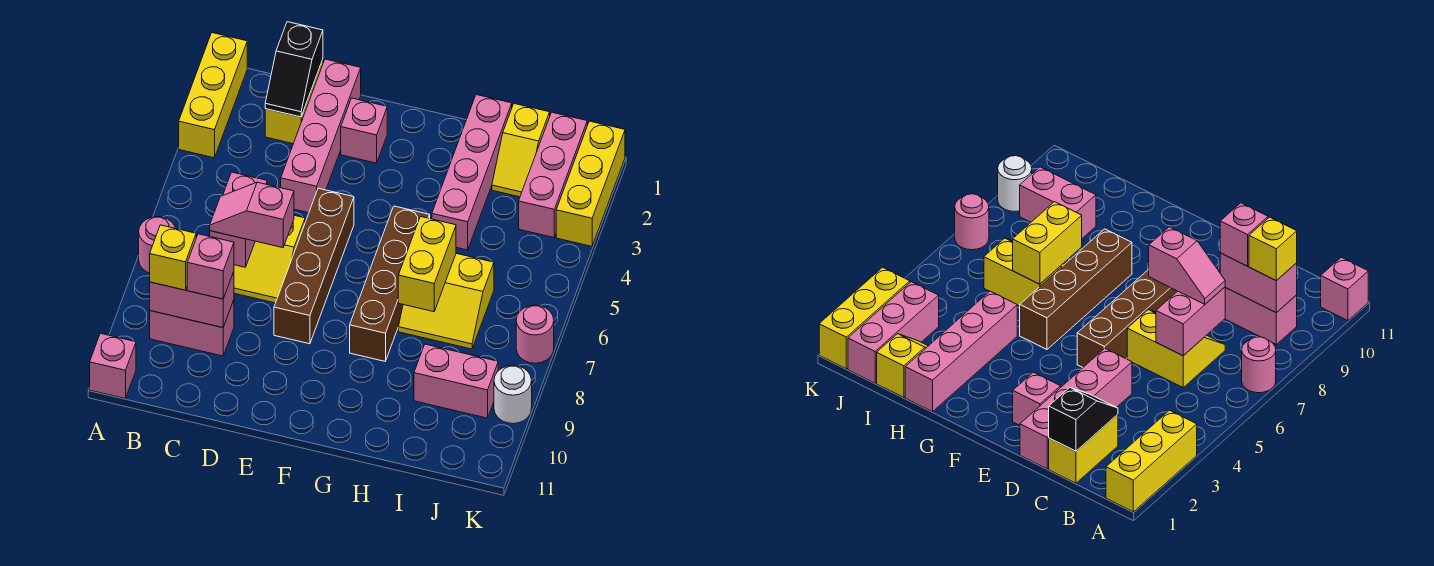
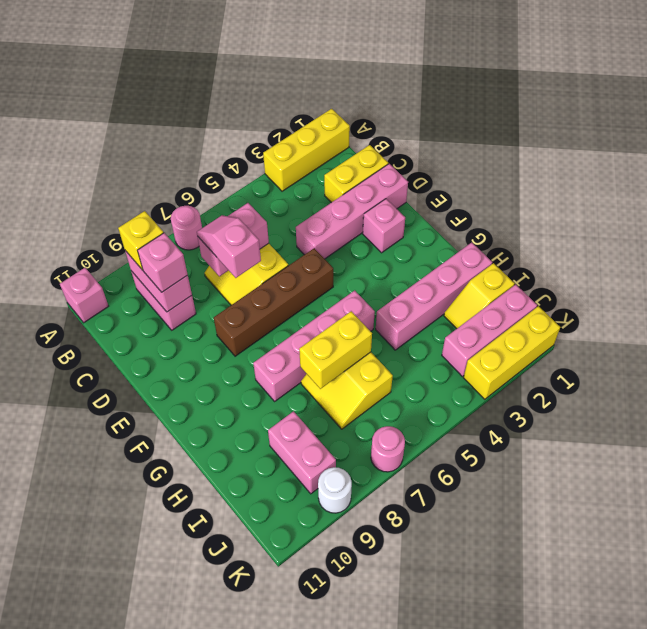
black 1x2 slope [265,22,323,117] -> none
brown 1x4 brick [350,206,430,361] -> pink 1x4 brick [253,290,375,401]

